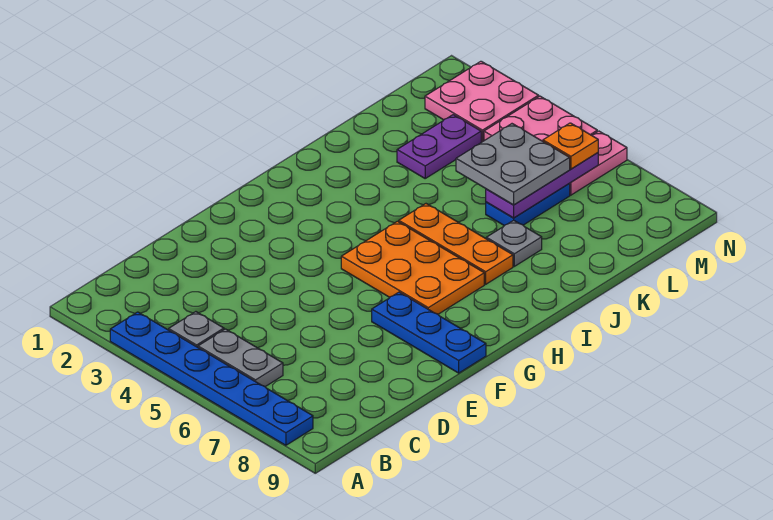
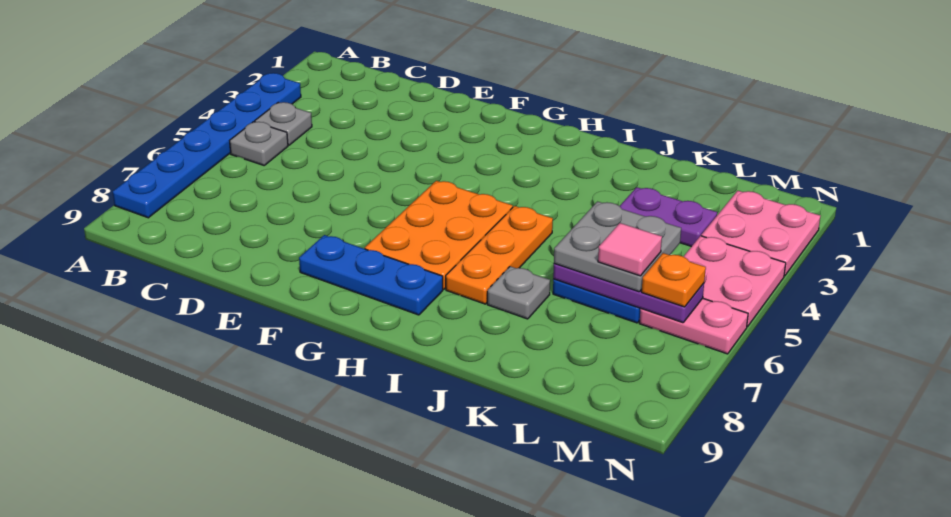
grey 1x2 plate [198,329,283,387] -> grey 1x1 plate [230,122,288,165]
blue 1x3 plate [372,292,486,373] -> blue 1x3 plate turned to [299,235,443,315]
none -> pink 1x1 tile [598,223,662,276]

